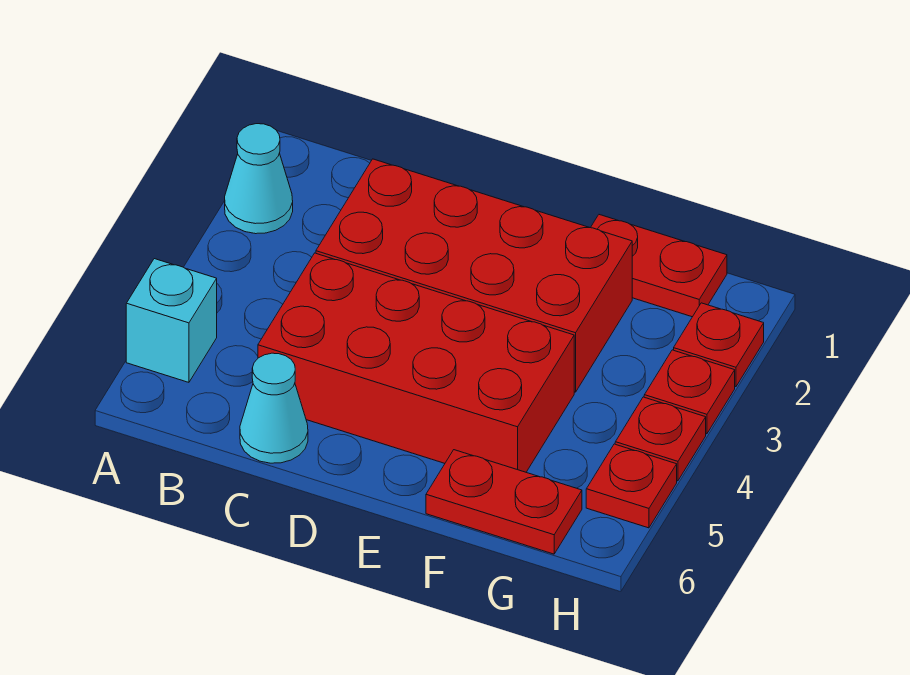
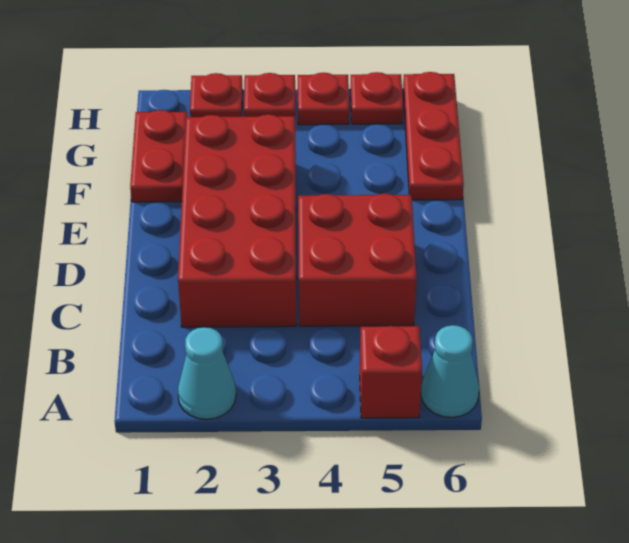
cyan 1x1 brick [126,259,217,382] -> red 1x1 brick [360,326,422,418]
red 2x4 brick [258,253,574,472] -> red 2x2 brick [298,194,417,326]
cyan 1x1 cone [240,353,308,463] -> cyan 1x1 cone moved to [421,325,479,417]
red 1x2 plate [426,450,582,554] -> red 1x3 plate [403,72,464,200]

